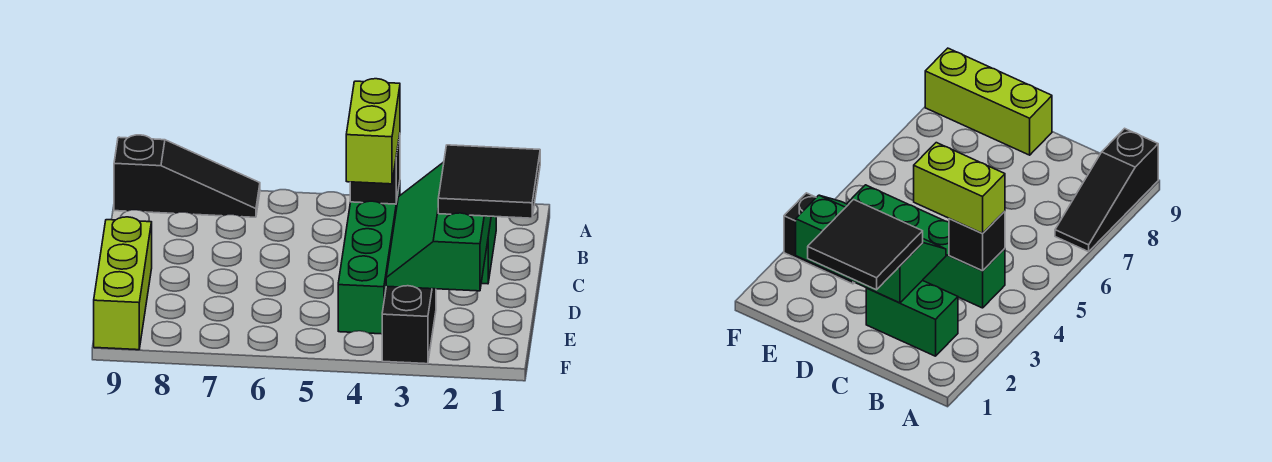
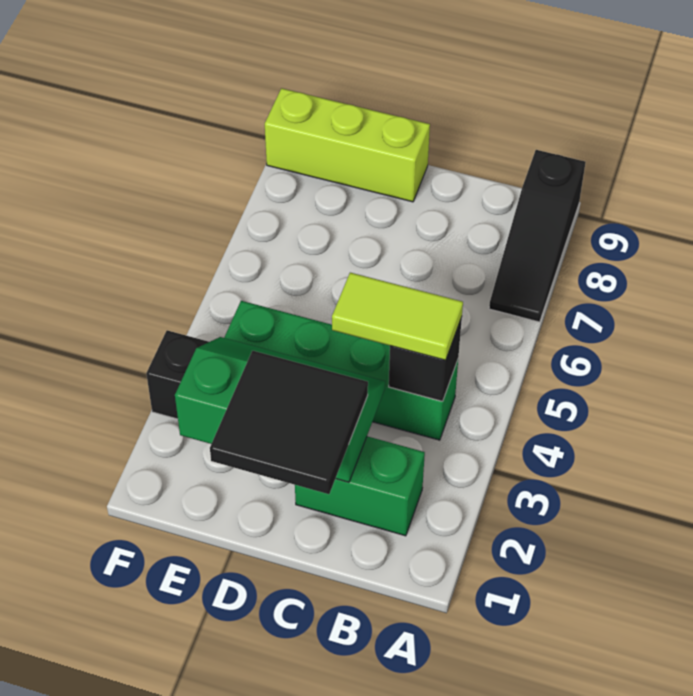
lime 1x2 brick [346,79,400,184] -> lime 1x2 tile [332,273,463,360]

